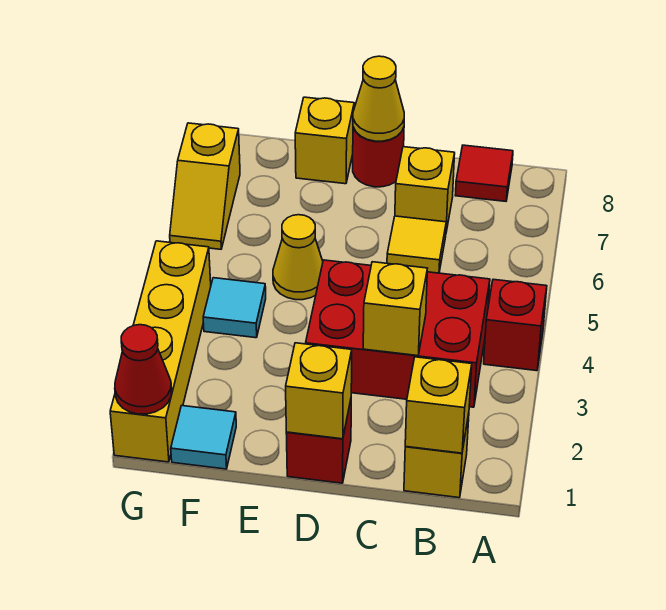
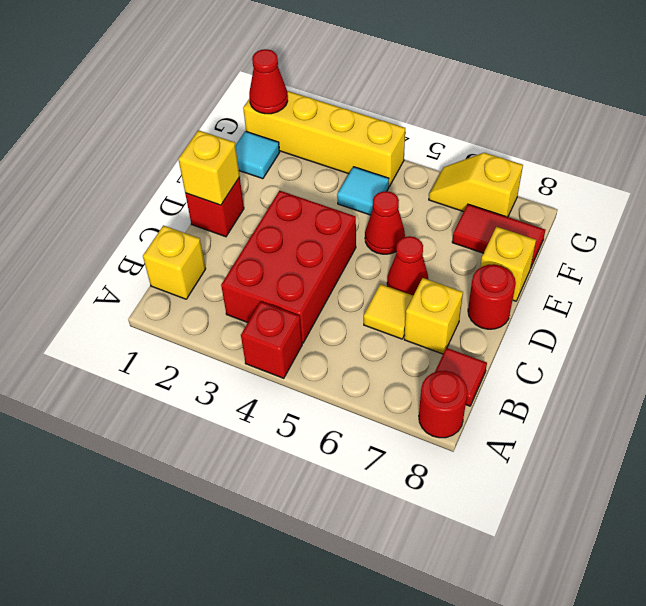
none -> red 1x1 round brick [419,371,467,438]
yellow 1x1 brick [405,357,472,453] -> none
yellow 1x1 brick [363,262,427,356] -> none
none -> red 1x1 cone [387,236,428,296]
yellow 1x1 cone [353,56,404,141] -> none
yellow 1x1 cone [273,215,323,300] -> red 1x1 cone [365,191,405,254]
none -> red 1x2 tile [452,204,545,269]

